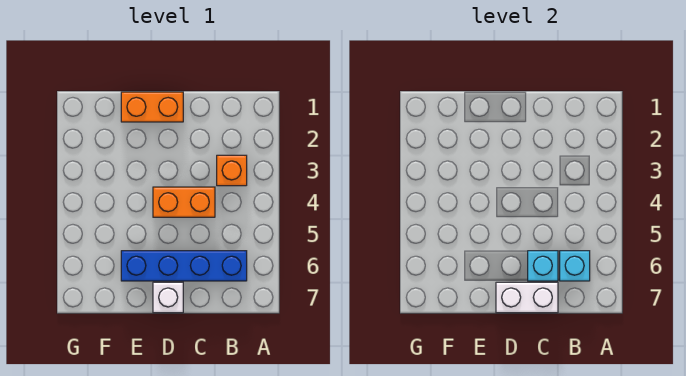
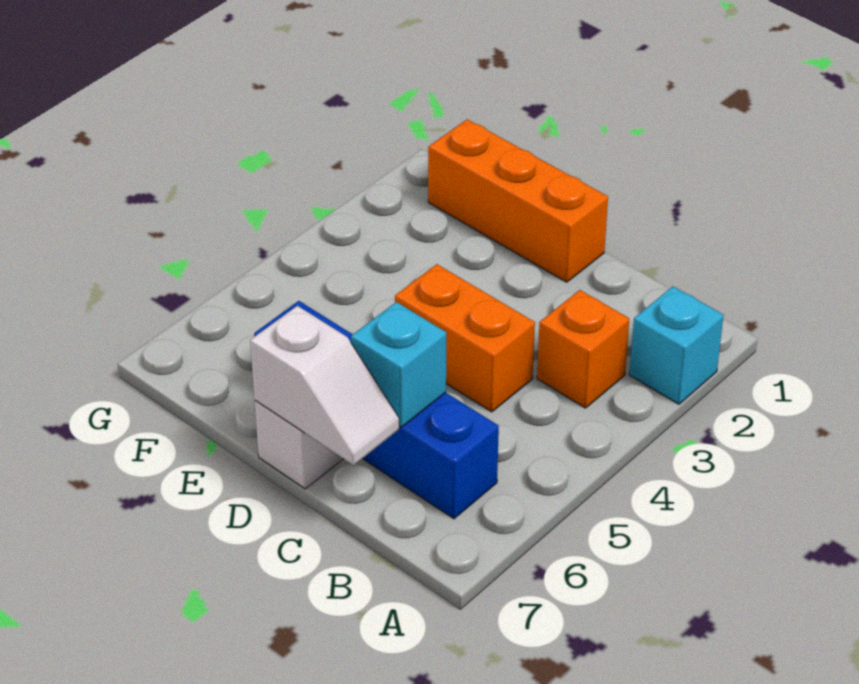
cyan 1x1 brick [560,251,590,281] -> cyan 1x1 brick moved to [629,286,724,404]
white 1x2 brick [496,282,558,313] -> white 1x2 slope [250,306,399,465]
orange 1x2 brick [121,92,183,122] -> orange 1x3 brick [428,119,608,282]

